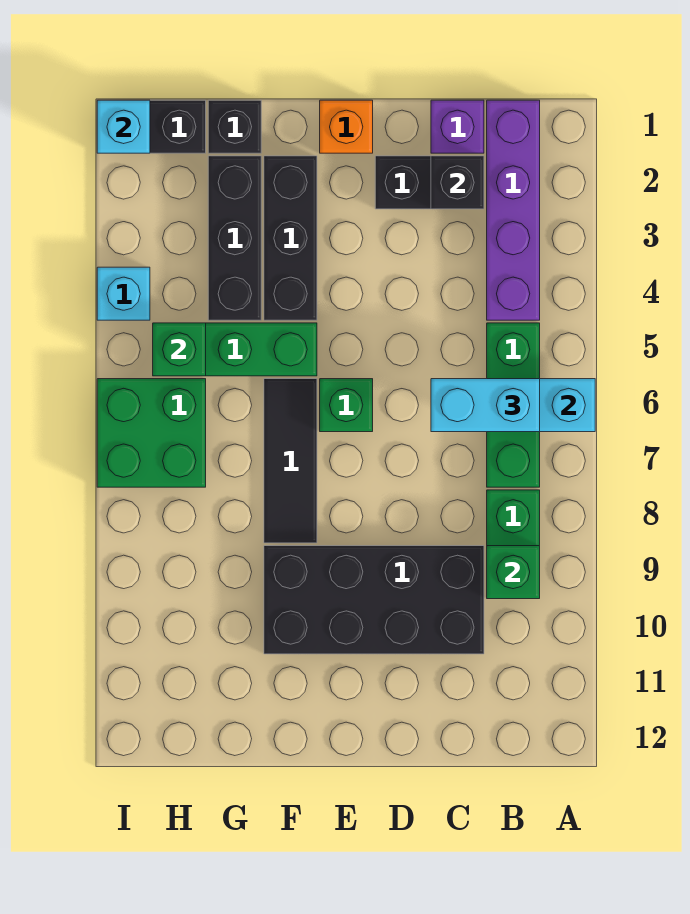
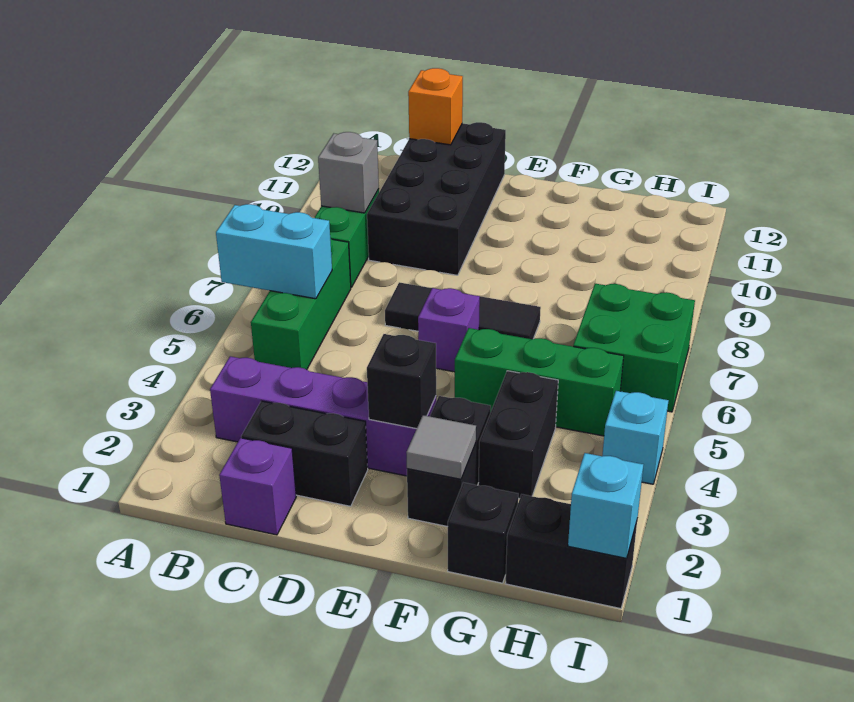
purple 1x4 brick [487,100,540,320] -> purple 1x4 brick turned to [210,356,436,476]
cyan 1x2 brick [431,379,540,432] -> none
green 1x1 brick [487,546,540,599] -> grey 1x1 brick [318,132,379,213]
black 1x1 brick [431,156,484,209] -> black 1x1 brick moved to [367,334,436,429]
black 2x4 brick [264,546,484,654] -> black 2x4 brick turned to [367,122,506,275]
orange 1x1 brick [320,100,373,153] -> orange 1x1 brick moved to [408,68,463,145]
green 1x1 brick [320,379,373,432] -> purple 1x1 brick [418,288,480,372]
black 1x3 brick [264,156,317,320] -> black 1x2 brick [407,396,491,527]
none -> grey 1x1 tile [406,415,476,479]
black 1x3 tile [264,379,317,543] -> black 1x3 tile turned to [385,282,541,339]
black 1x3 brick [208,156,261,320] -> black 1x2 brick [479,371,558,499]
green 1x1 brick [153,323,206,376] -> none

